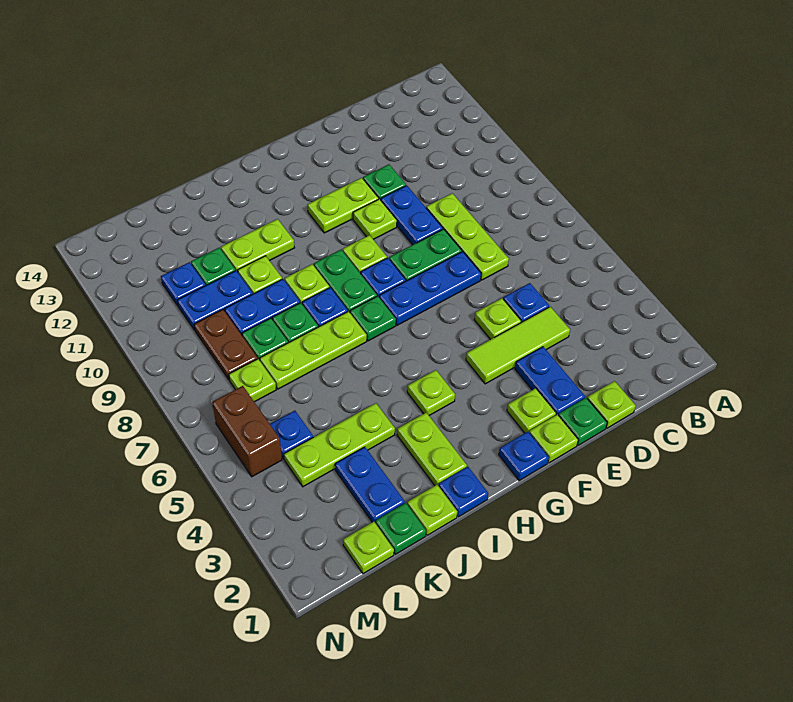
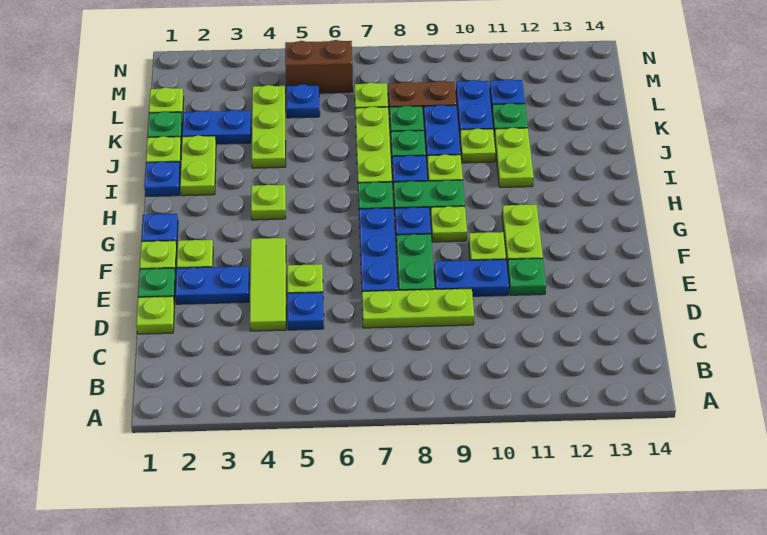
lime 1x2 plate [397,412,467,485] -> lime 1x2 plate turned to [180,135,216,196]

